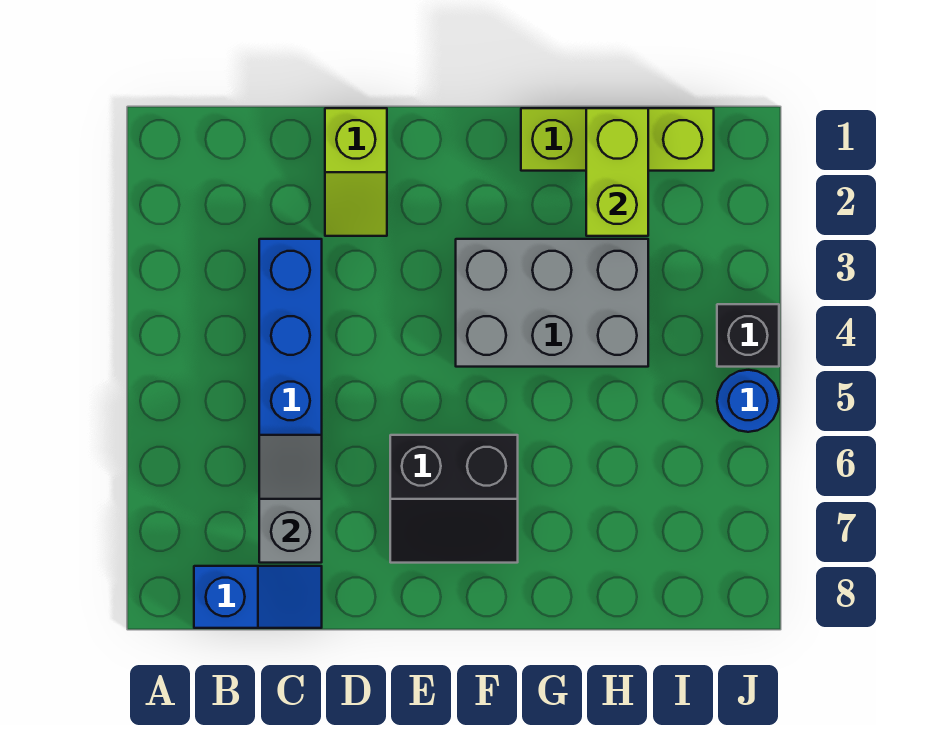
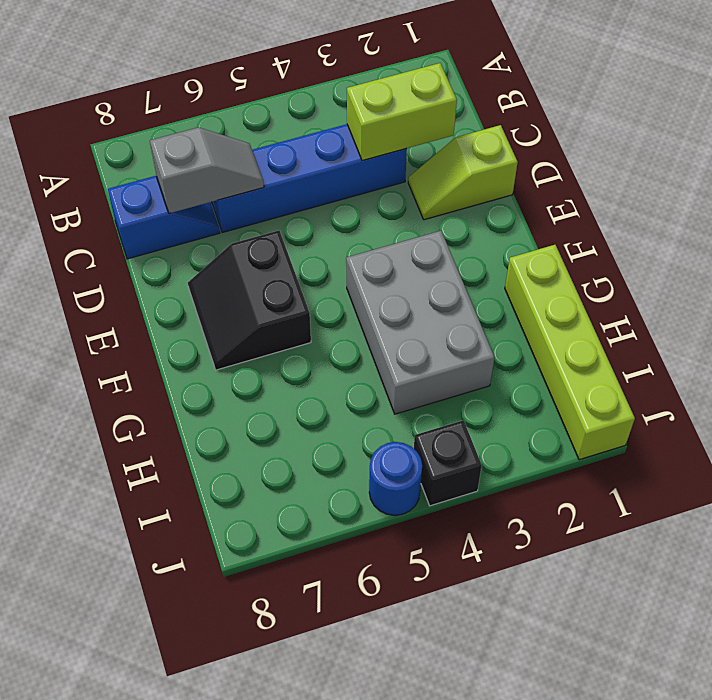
blue 1x2 slope [194,566,322,628] -> blue 1x2 slope turned to [108,176,220,259]
lime 1x3 brick [521,108,714,171] -> lime 1x4 brick [505,245,635,460]
lime 1x2 brick [586,108,648,236] -> lime 1x2 brick moved to [347,63,457,161]

